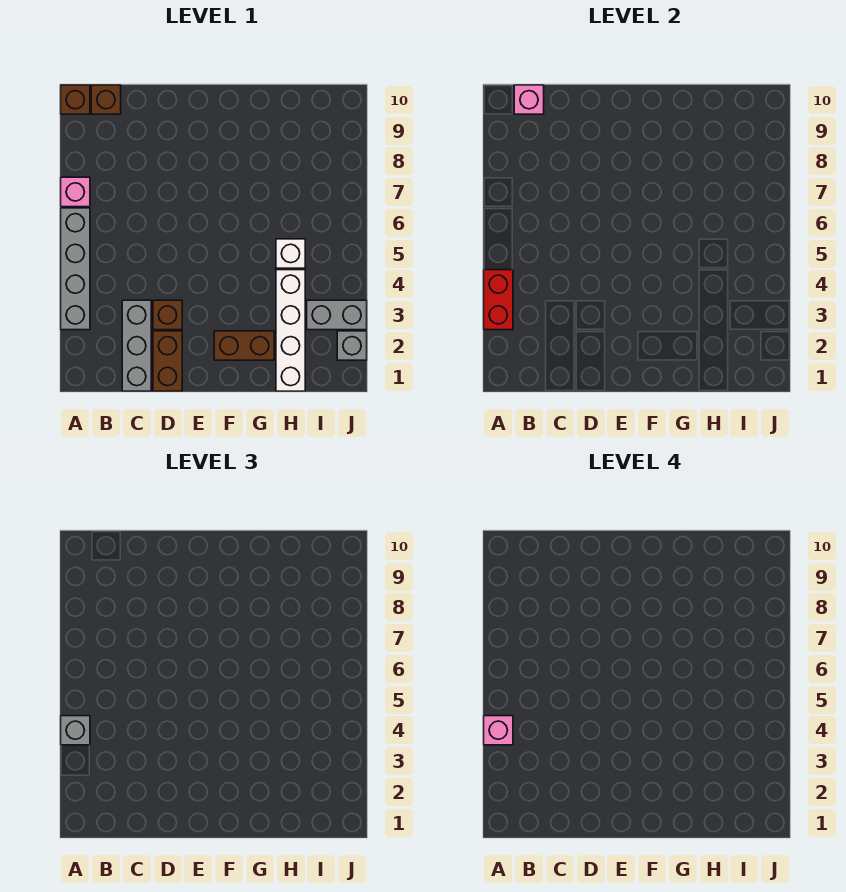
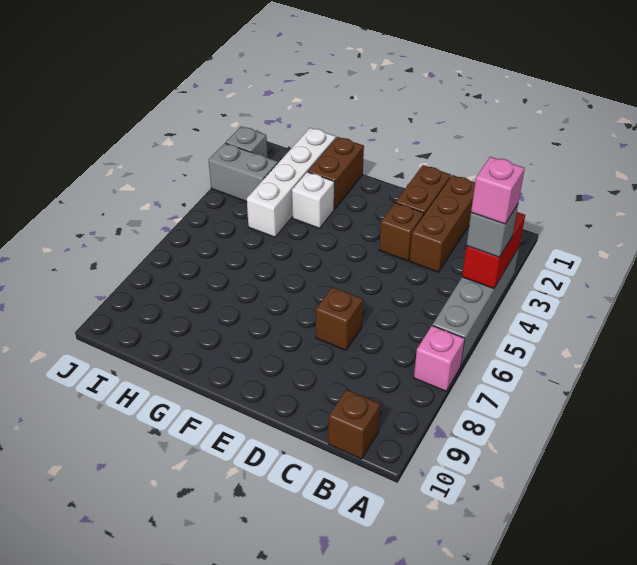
brown 1x1 brick [61,85,90,114] -> brown 1x1 brick moved to [316,287,363,350]
pink 1x1 brick [514,85,544,114] -> none
grey 1x3 brick [122,300,151,391] -> brown 1x3 brick [409,175,475,272]
brown 1x2 brick [214,331,274,360] -> brown 1x2 brick turned to [308,137,364,209]
white 1x1 brick [276,239,305,268] -> white 1x1 brick moved to [292,172,334,228]

